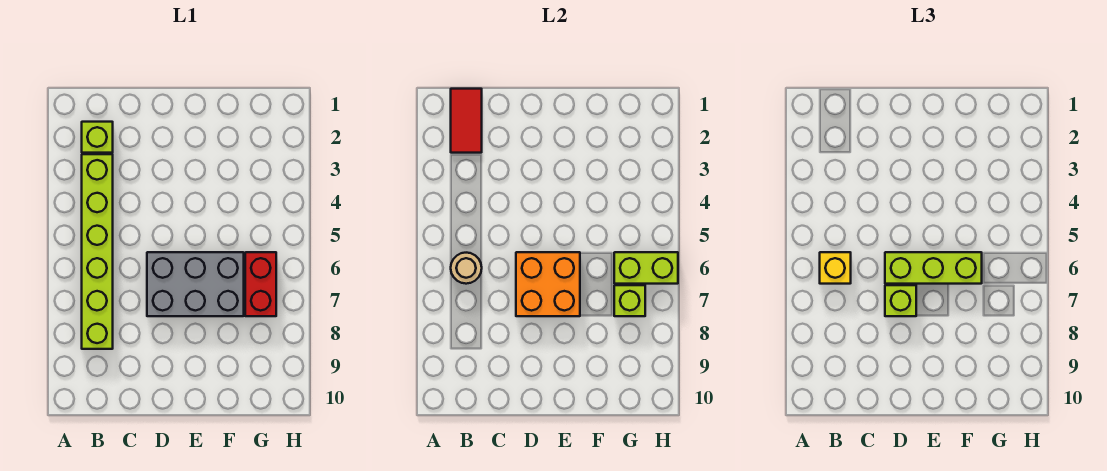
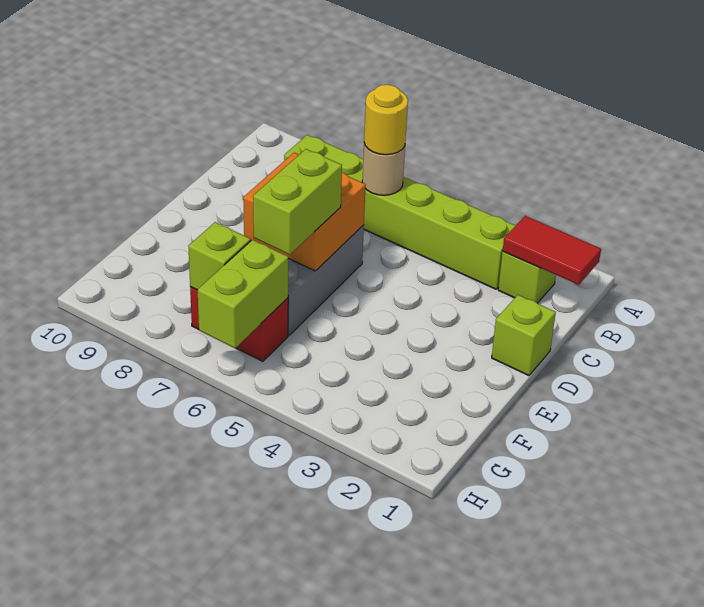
yellow 1x1 brick [820,252,851,284] -> yellow 1x1 round brick [364,85,408,155]
lime 1x3 brick [885,252,982,284] -> lime 1x2 brick [253,149,342,255]
lime 1x1 brick [885,285,916,316] -> lime 1x1 brick moved to [492,295,556,376]

